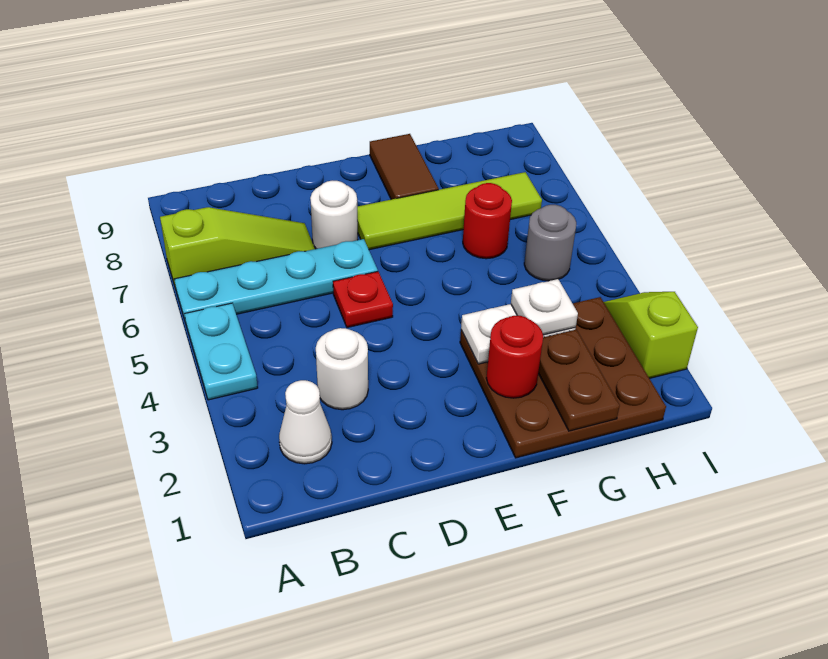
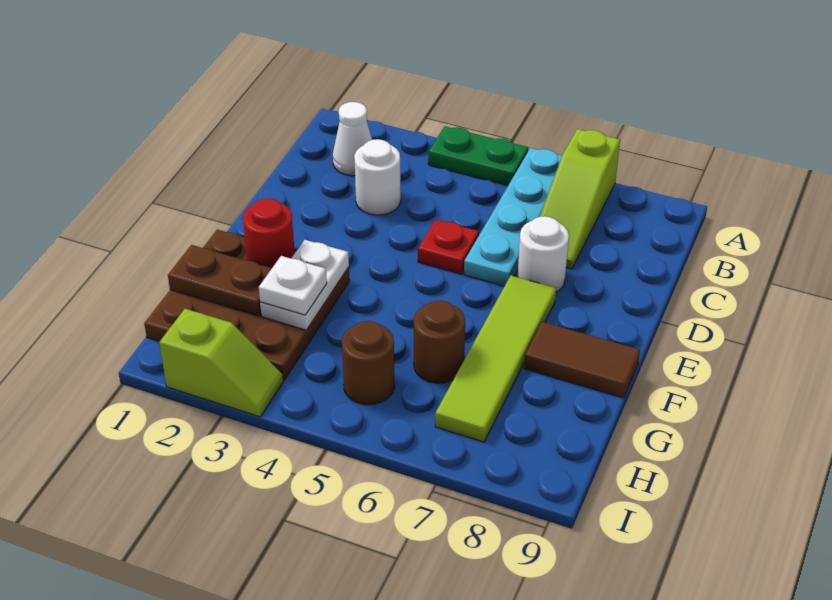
cyan 1x2 plate [185,303,258,400] -> green 1x2 plate [428,126,528,186]
red 1x1 round brick [463,183,512,259] -> brown 1x1 round brick [414,301,465,383]
grey 1x1 round brick [524,205,576,281] -> brown 1x1 round brick [342,321,395,405]

